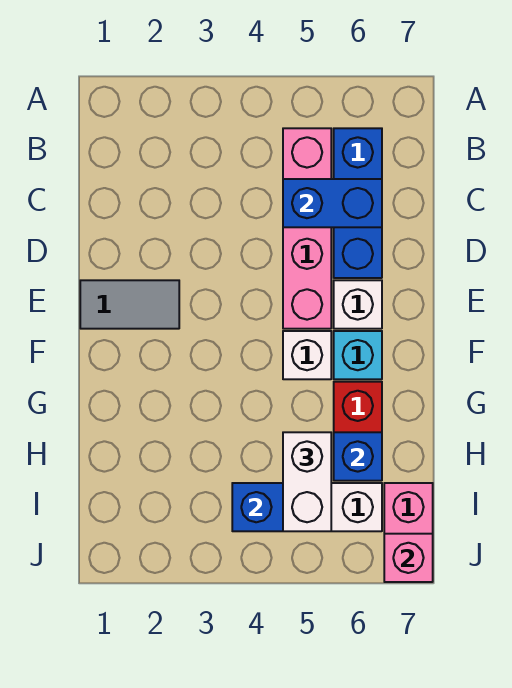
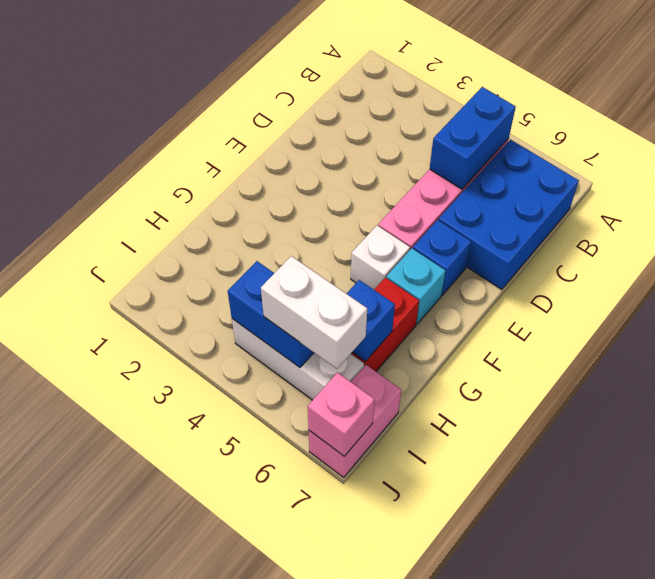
blue 1x3 brick [334,128,382,278] -> blue 2x3 brick [439,139,579,290]
blue 1x2 brick [283,179,382,227] -> blue 1x2 brick turned to [430,87,516,189]
grey 1x2 tile [80,280,179,329] -> none
white 1x1 brick [334,280,382,329] -> blue 1x1 brick [413,220,471,295]
white 1x2 brick [283,432,331,531] -> white 1x2 brick turned to [261,256,367,369]

